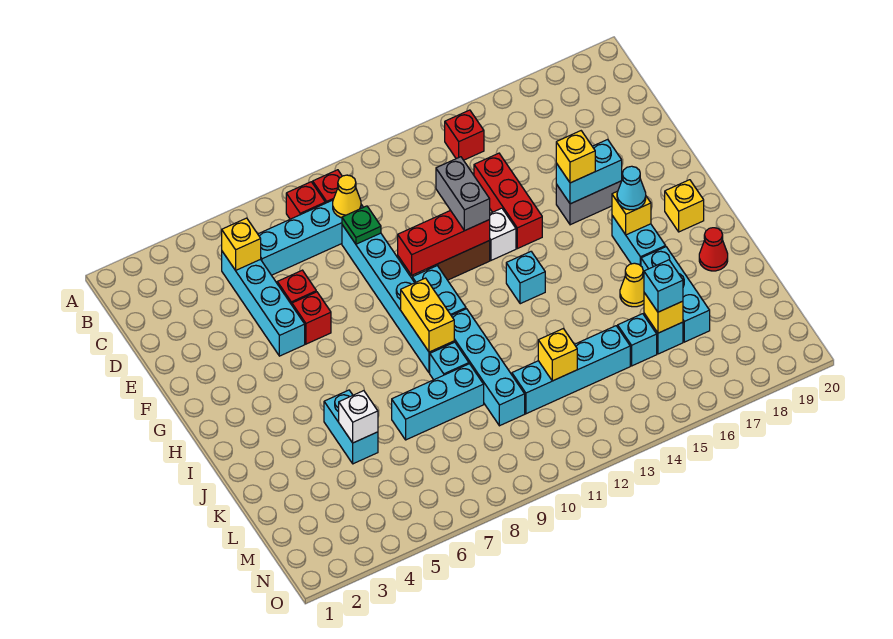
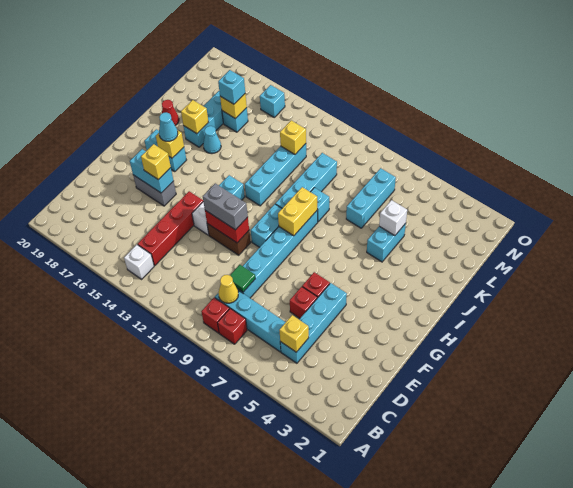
red 1x1 brick [445,110,484,160] -> white 1x1 brick [124,245,154,279]
green 1x1 plate [342,206,381,244] -> green 1x1 tile [230,265,255,292]
red 1x3 brick [474,153,542,249] -> red 1x4 brick [138,191,203,266]
grey 1x2 brick [436,157,490,231] -> grey 1x2 brick turned to [203,183,248,230]
red 1x3 brick [398,210,490,275] -> red 1x2 brick [205,210,249,243]
cyan 1x2 brick [612,216,666,266] -> cyan 1x2 brick turned to [145,129,186,172]
yellow 1x1 brick [665,180,704,232] -> yellow 1x1 brick moved to [181,100,208,134]
yellow 1x1 cone [620,263,644,307] -> cyan 1x1 cone [203,126,221,154]
cyan 1x3 brick [392,364,484,440] -> cyan 1x3 brick turned to [346,168,396,228]
cyan 1x4 brick [512,326,630,414] -> cyan 1x4 brick turned to [245,144,306,206]
cyan 1x1 brick [618,314,657,366] -> cyan 1x1 brick moved to [260,85,285,117]

